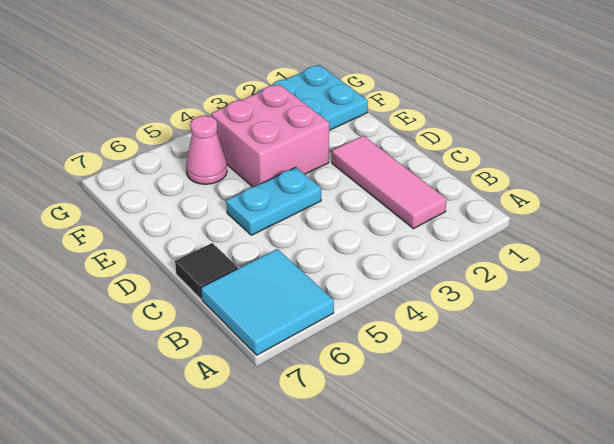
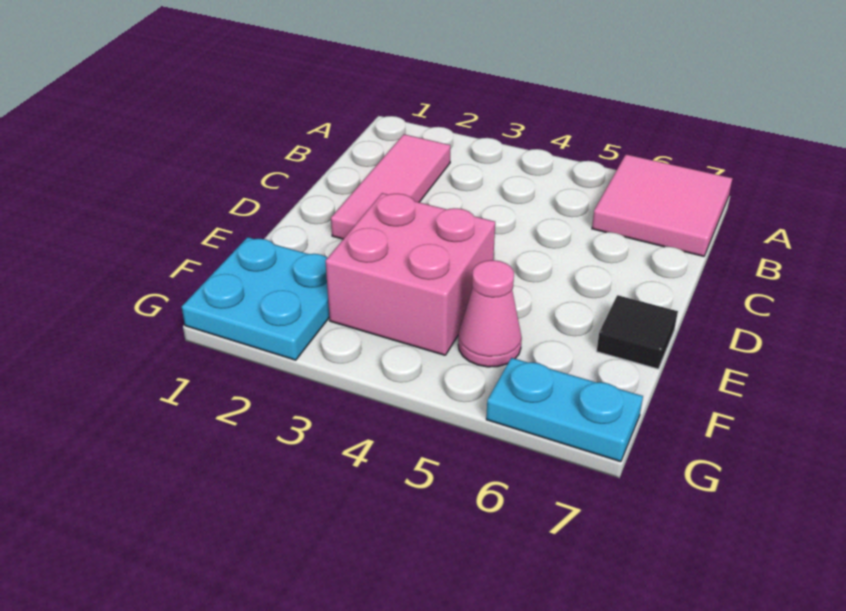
cyan 2x2 tile [201,249,334,355] -> pink 2x2 tile [592,154,733,256]
black 1x1 tile [175,243,238,299] -> black 1x1 tile moved to [597,295,678,369]
cyan 1x2 plate [226,167,321,235] -> cyan 1x2 plate moved to [486,358,643,462]

